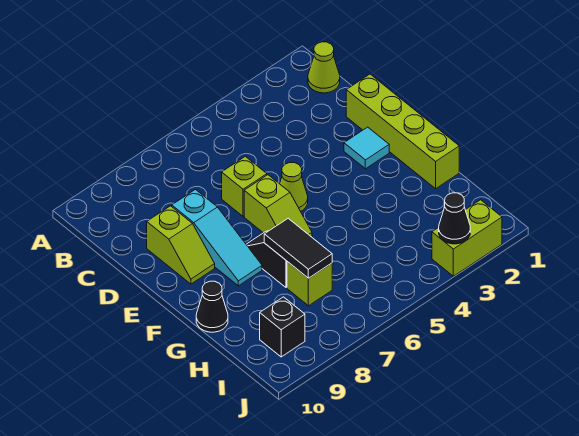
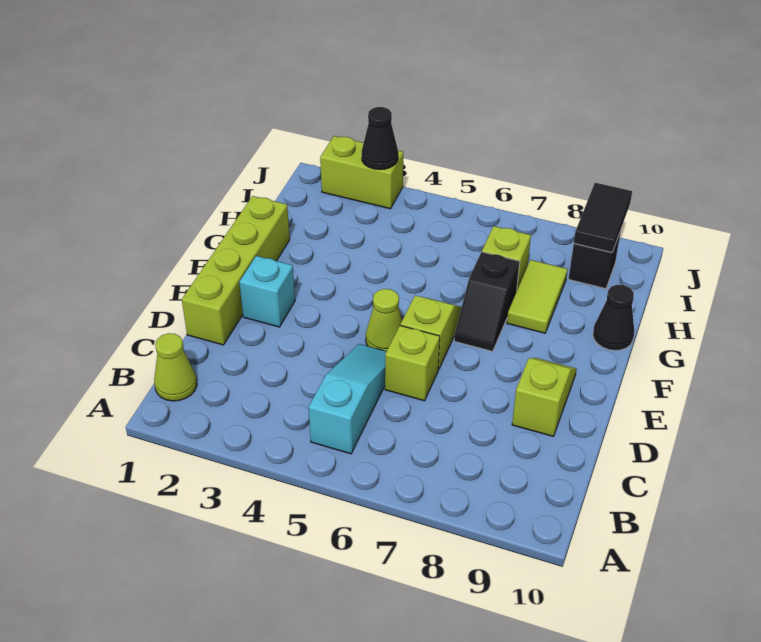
cyan 1x3 slope [172,190,262,286] -> cyan 1x3 slope moved to [309,344,387,454]
cyan 1x1 tile [344,127,389,169] -> cyan 1x1 brick [239,256,295,327]
black 1x2 tile [264,218,332,278] -> black 1x2 tile moved to [574,183,632,252]
none -> lime 1x2 tile [507,260,568,333]

